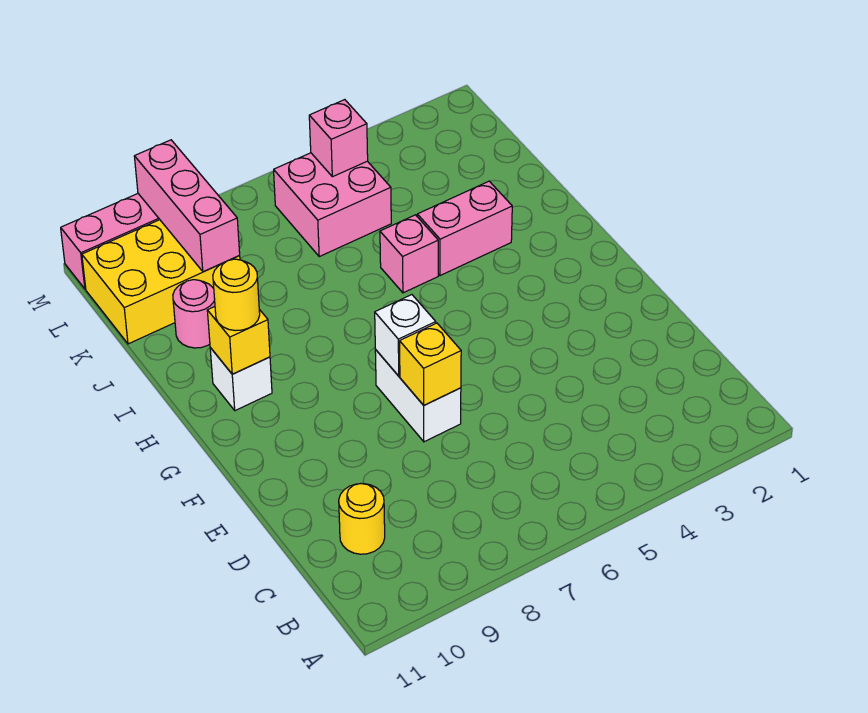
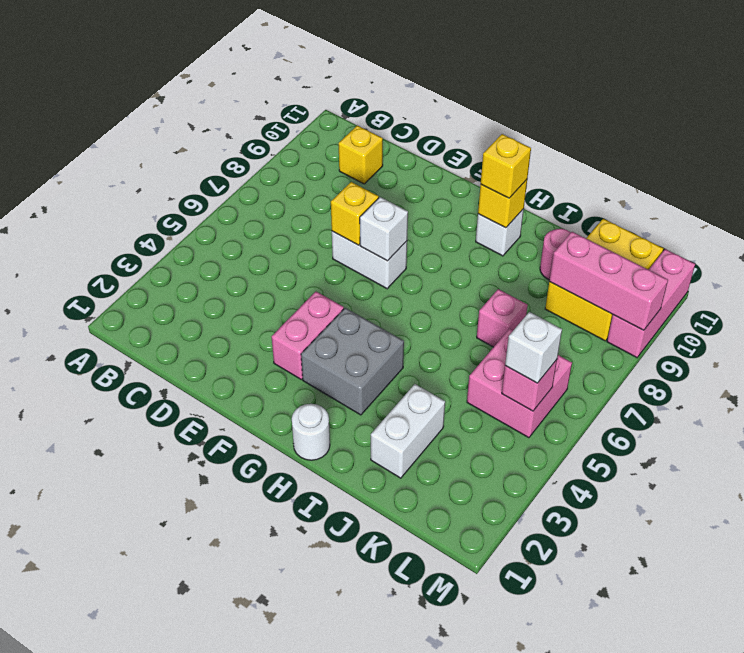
yellow 1x1 round brick [339,484,385,554] -> yellow 1x1 brick [339,125,383,184]
none -> grey 2x2 brick [301,308,404,415]
none -> white 1x1 round brick [292,404,330,460]
yellow 1x1 round brick [213,259,260,331] -> yellow 1x1 brick [481,134,531,198]
pink 1x2 brick [417,181,512,276] -> pink 1x2 brick moved to [272,292,344,379]
pink 1x1 brick [380,215,438,293] -> pink 1x1 brick moved to [477,289,528,347]
none -> white 1x2 brick [371,384,445,478]
none -> white 1x1 brick [505,312,562,383]

